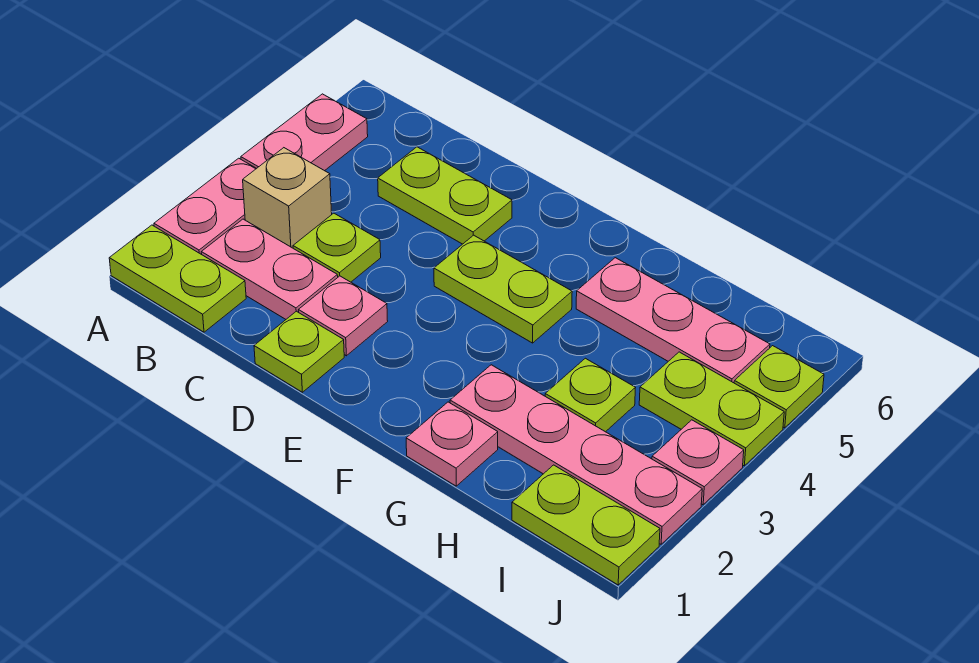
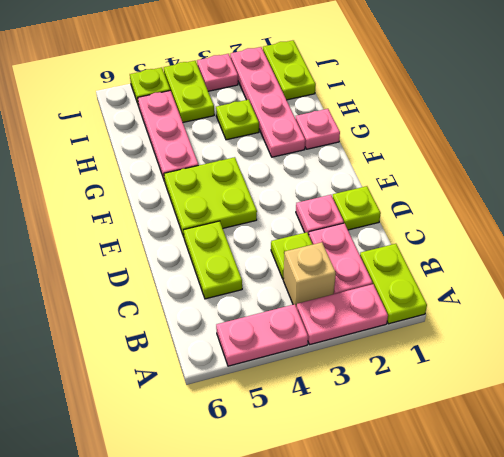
lime 1x2 plate [434,235,572,343] -> lime 2x2 plate [164,157,257,237]

